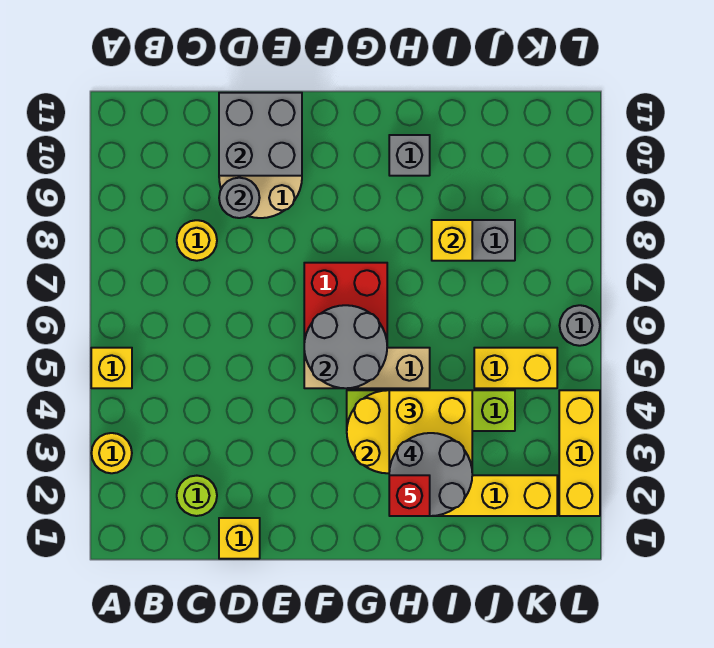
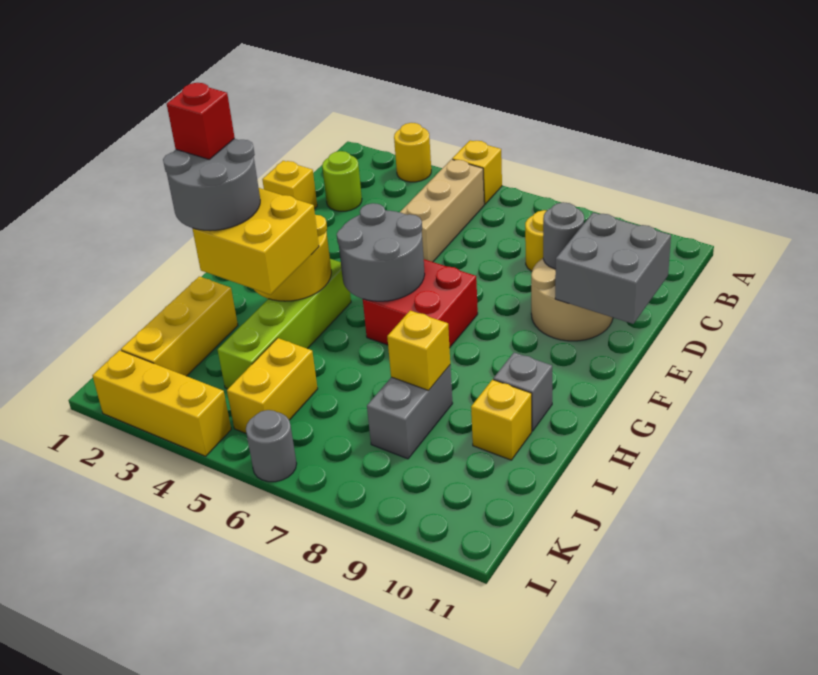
tan 1x3 brick [304,348,430,388] -> tan 1x3 brick moved to [400,159,484,262]
none -> yellow 1x1 brick [471,380,532,460]

